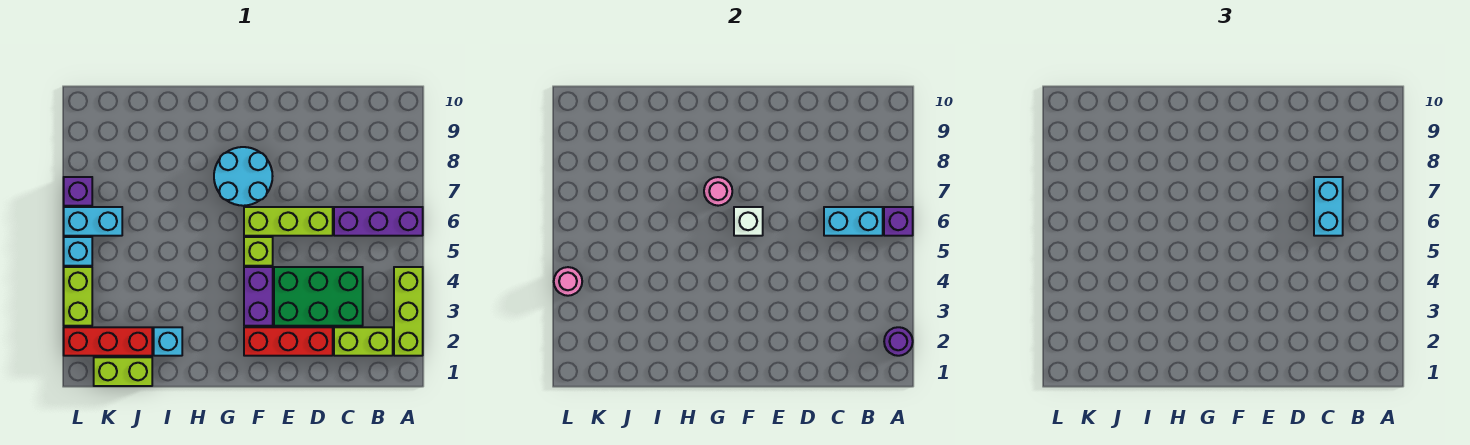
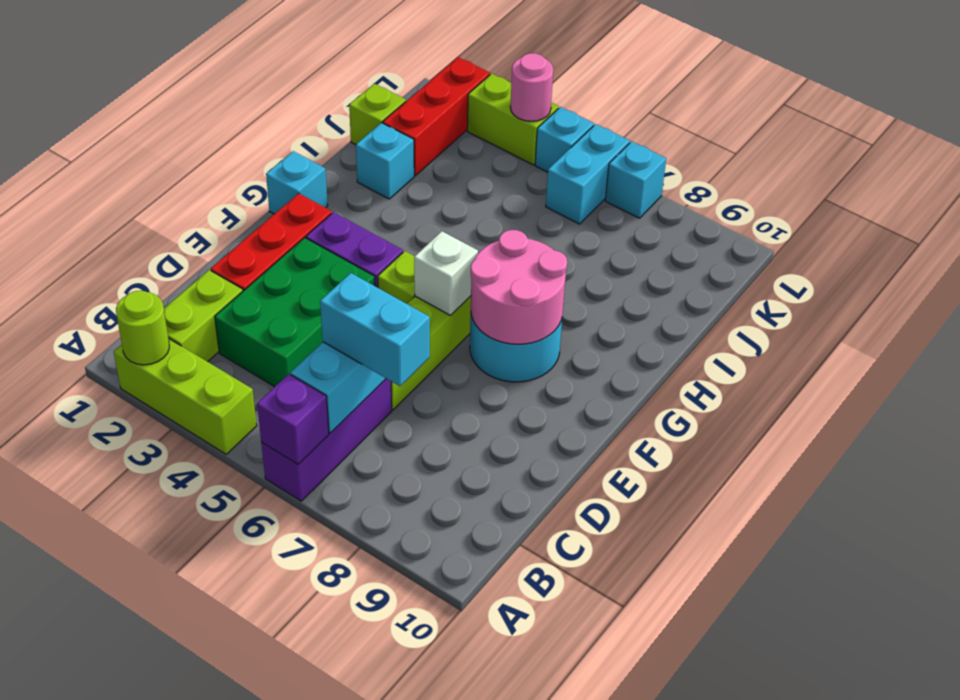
purple 1x1 round brick [884,327,913,356] -> lime 1x1 round brick [116,291,169,365]
none -> cyan 1x1 brick [266,151,327,214]
pink 1x1 round brick [704,177,732,206] -> pink 2x2 round brick [471,230,567,344]
lime 1x2 brick [94,357,152,386] -> lime 1x1 brick [349,84,406,145]
purple 1x1 brick [64,177,92,206] -> cyan 1x1 brick [605,141,666,218]

